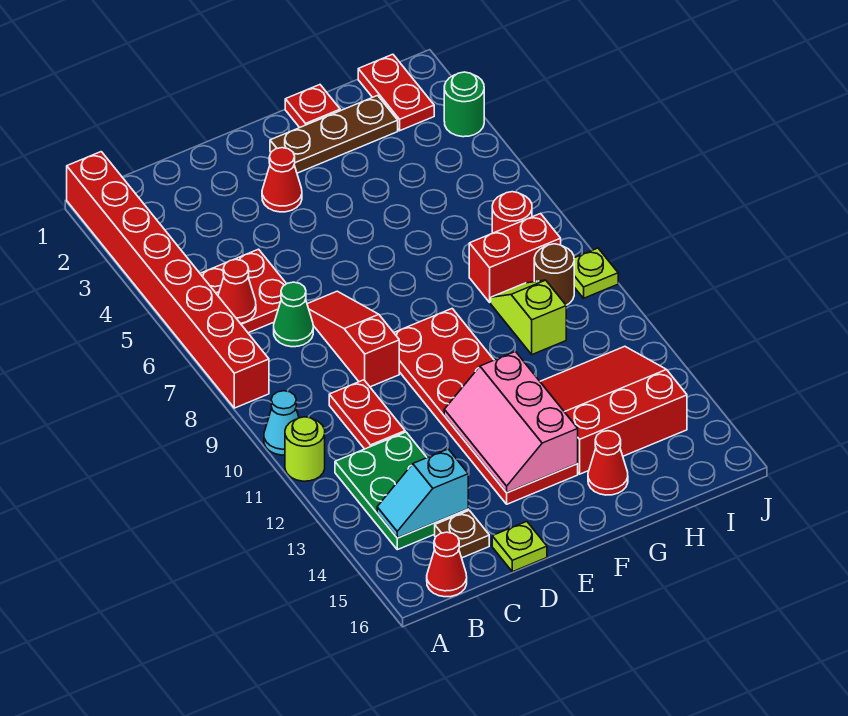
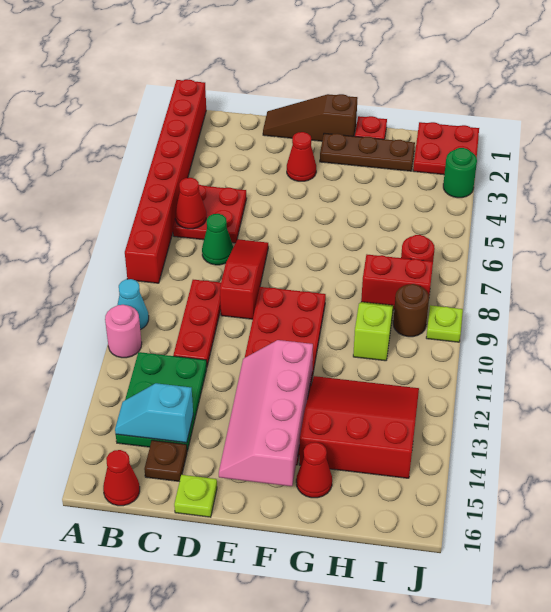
lime 1x1 round brick [285,417,325,481] -> pink 1x1 round brick [105,305,142,358]
red 1x2 plate [329,380,405,449] -> red 1x3 plate [173,280,221,366]
none -> brown 1x3 slope [263,94,357,141]
pink 2x3 slope [444,352,578,493] -> pink 2x4 slope [219,340,313,486]
red 1x2 plate [358,54,434,131] -> red 2x2 plate [413,122,479,175]

